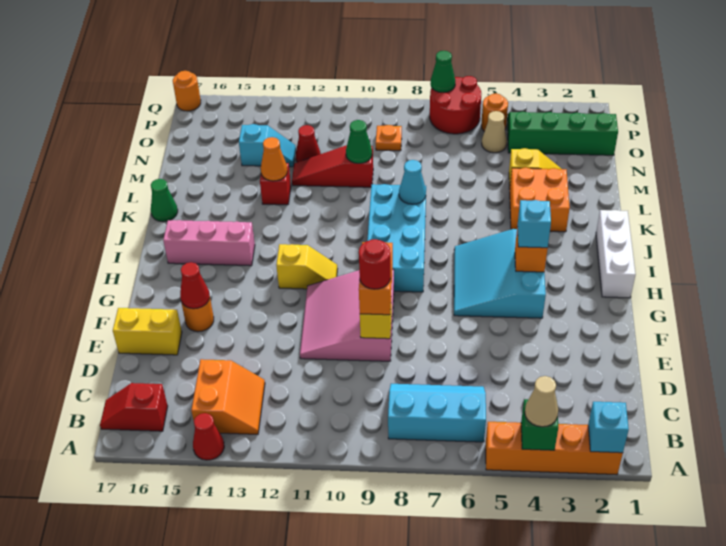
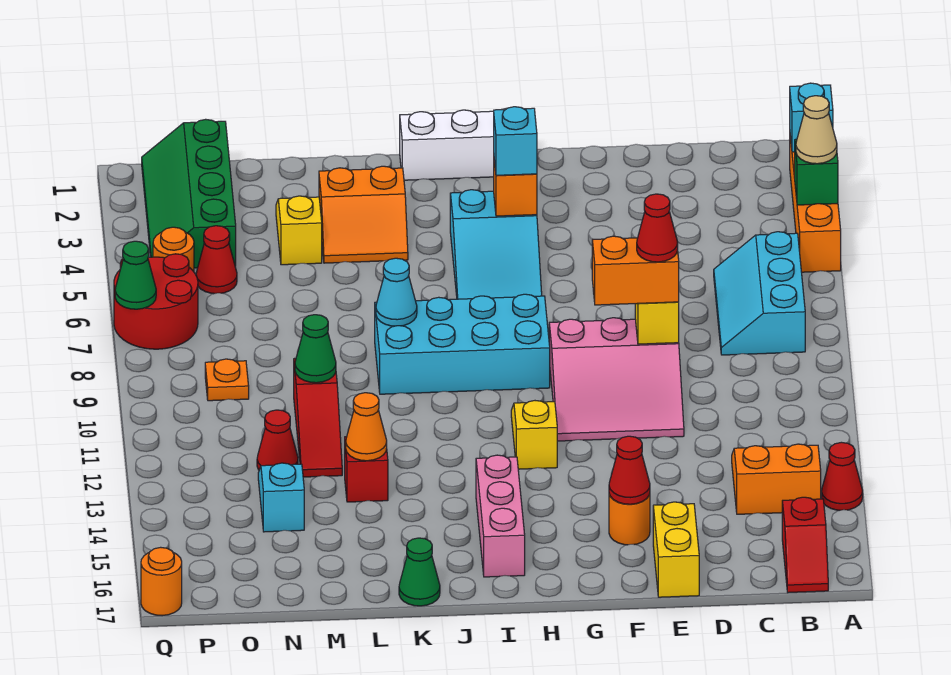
red 1x1 round brick [359,239,391,289] -> red 1x1 cone [637,194,678,262]
cyan 3x3 slope [454,229,546,318] -> cyan 2x3 slope [450,190,542,299]
orange 2x2 brick [510,167,570,232] -> orange 2x2 slope [319,166,408,263]
tan 1x1 cone [482,111,507,153] -> red 1x1 cone [196,226,237,294]

